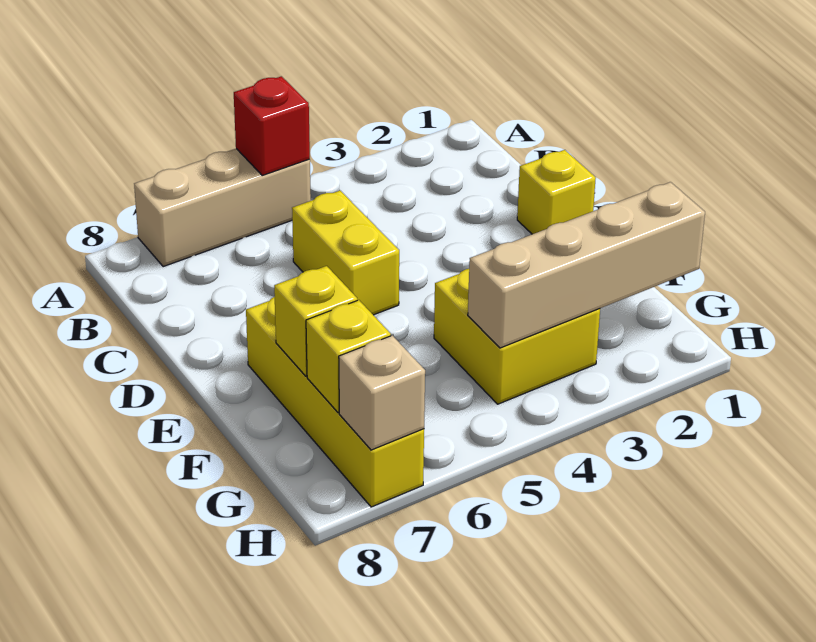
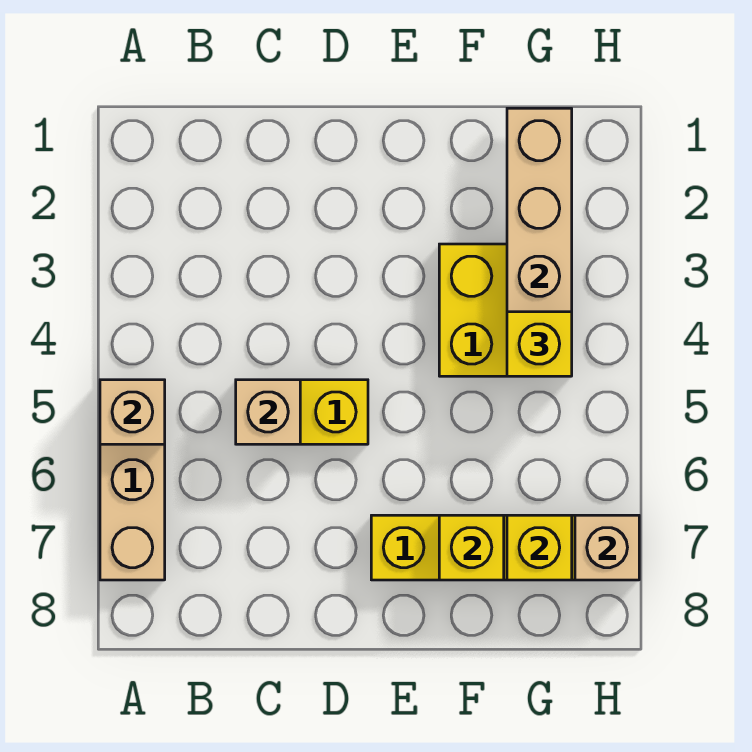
red 1x1 brick [234,76,310,175] -> tan 1x1 brick [100,380,165,444]
none -> tan 1x1 brick [236,380,300,444]
yellow 1x1 brick [517,150,596,234] -> yellow 1x1 brick moved to [507,312,572,376]

